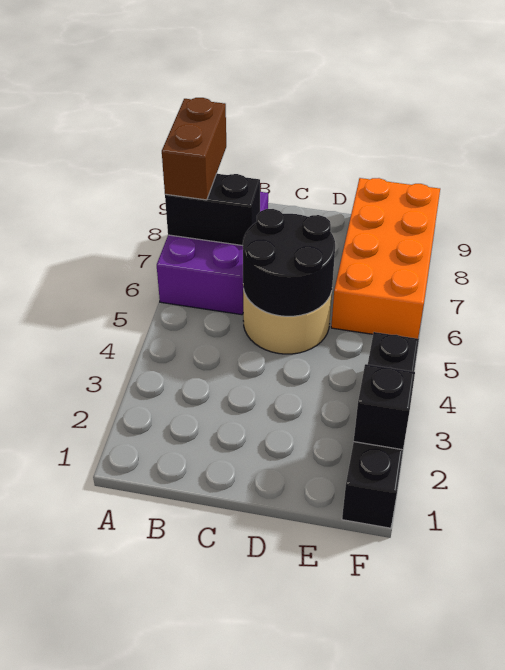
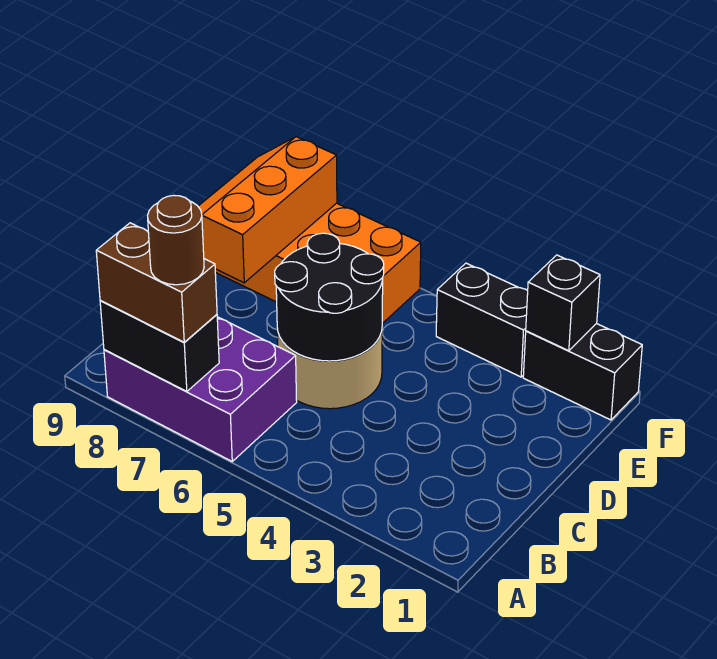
black 1x2 brick [165,174,260,246] -> black 1x2 brick turned to [100,301,219,392]
none -> brown 1x1 round brick [148,195,204,285]
none -> orange 2x3 slope [198,137,337,283]

